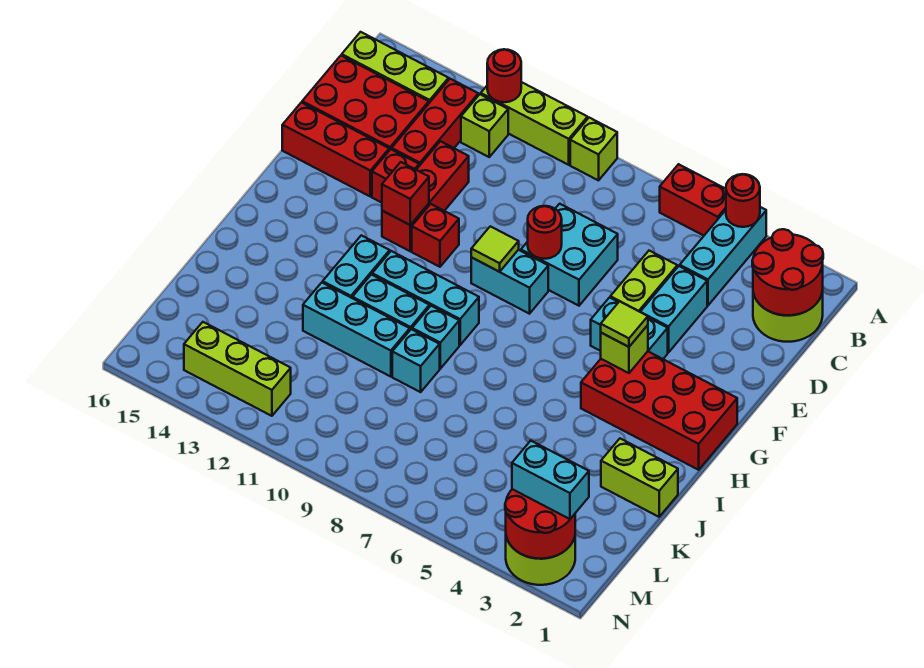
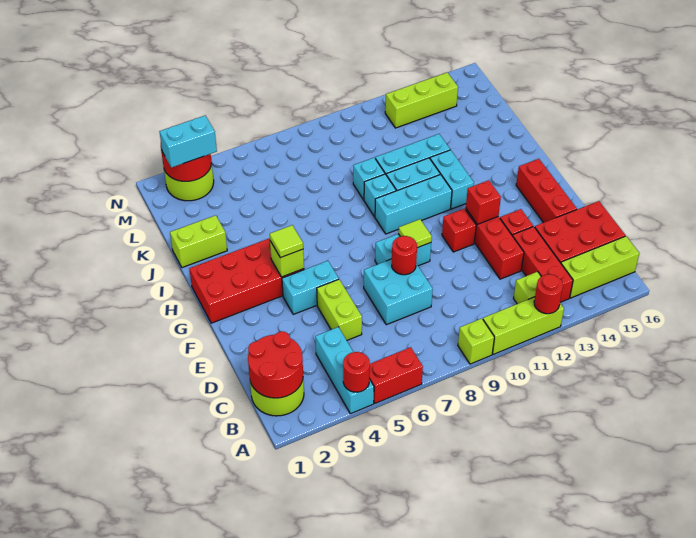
cyan 1x2 brick [640,266,707,353] -> none
red 1x3 brick [282,102,389,196] -> red 1x3 brick turned to [516,159,577,223]

